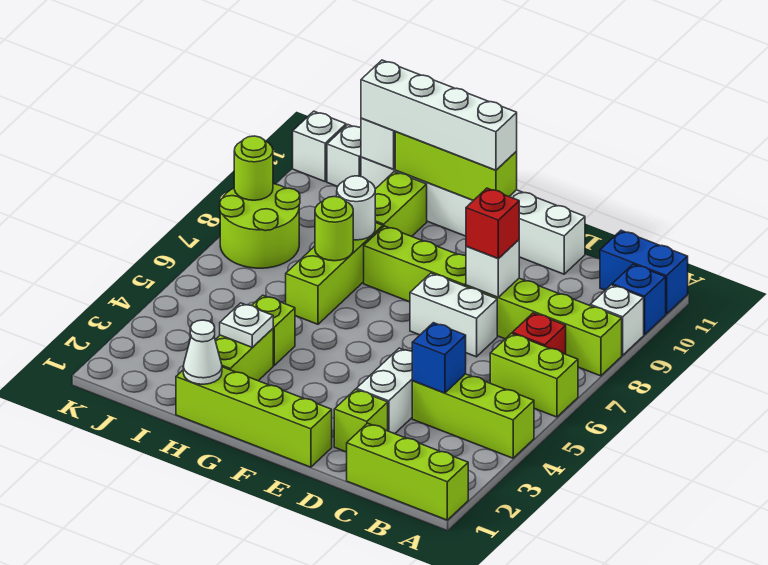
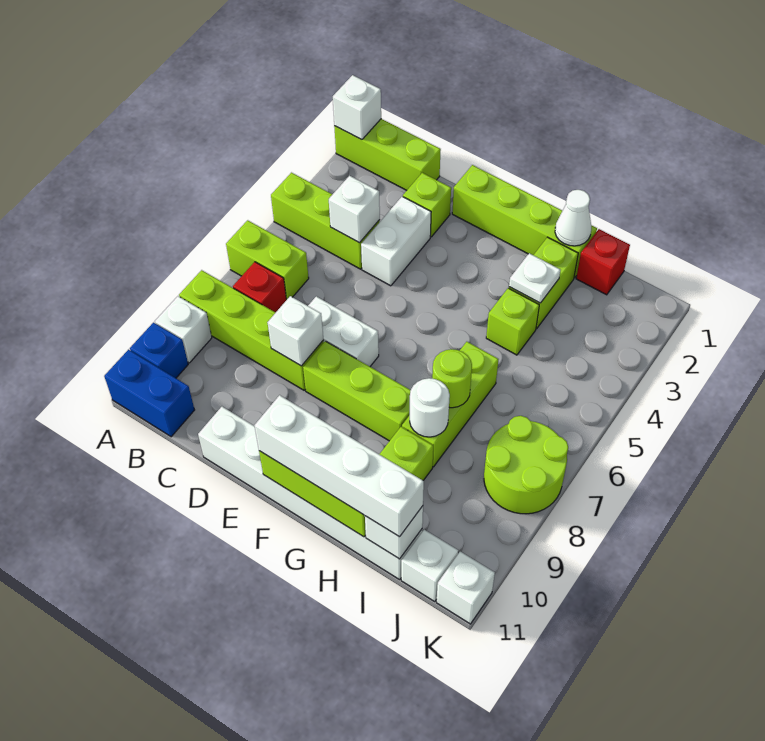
none -> white 1x1 brick [333,75,381,140]
blue 1x1 brick [412,323,466,393] -> white 1x1 brick [329,176,380,243]
red 1x1 brick [466,188,519,259] -> red 1x1 brick moved to [576,229,630,295]
lime 1x1 round brick [234,136,273,200] -> none

